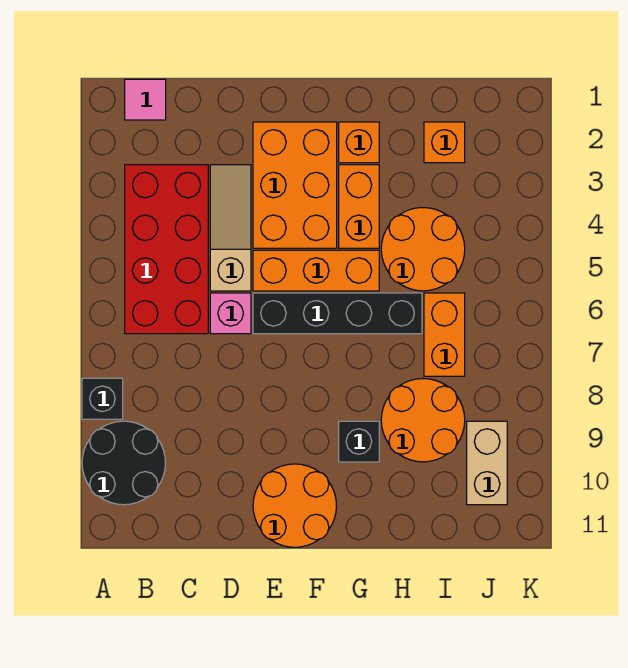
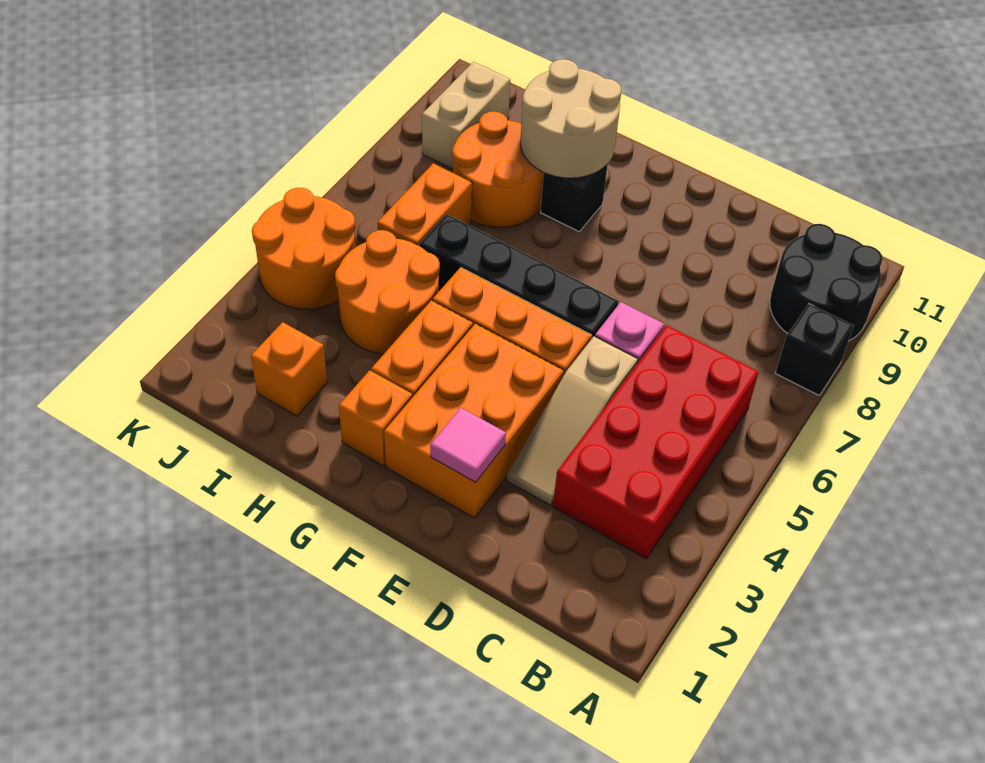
pink 1x1 tile [125,79,166,120] -> pink 1x1 tile moved to [430,408,506,482]
orange 2x2 round brick [253,464,336,547] -> orange 2x2 round brick moved to [252,188,355,309]
none -> tan 2x2 round brick [520,59,621,178]

